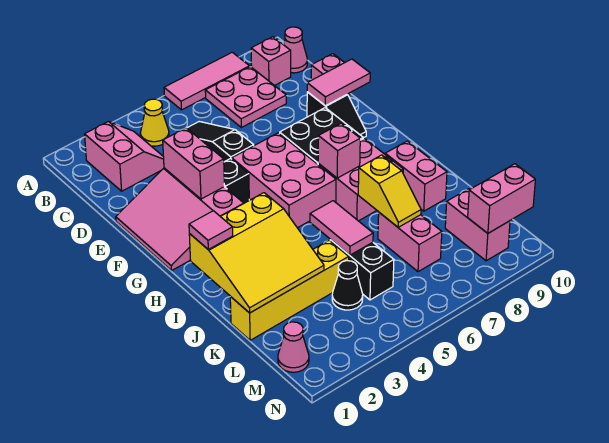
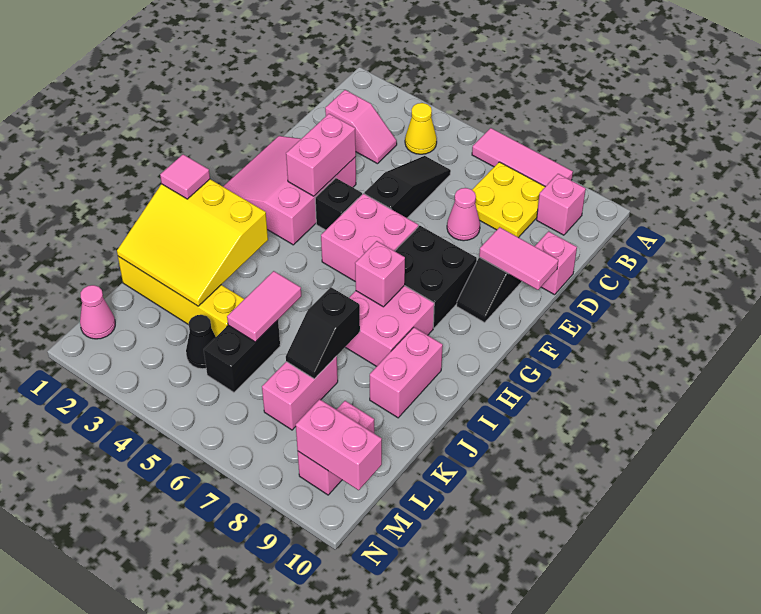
pink 2x2 slope [85,122,164,191] -> pink 1x2 slope [325,90,397,164]
pink 2x2 plate [205,67,286,127] -> yellow 2x2 plate [472,162,545,238]
pink 1x1 cone [284,27,307,73] -> pink 1x1 cone moved to [447,188,480,241]
pink 2x3 brick [232,133,336,228] -> pink 2x2 brick [321,194,418,281]
yellow 1x2 slope [358,155,421,227] -> black 1x2 slope [286,287,360,379]

